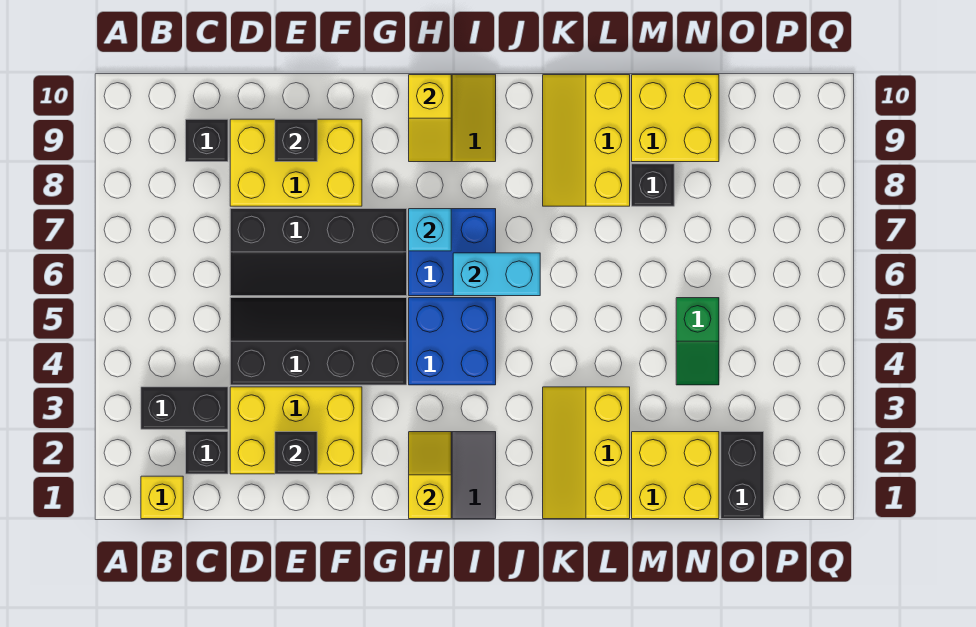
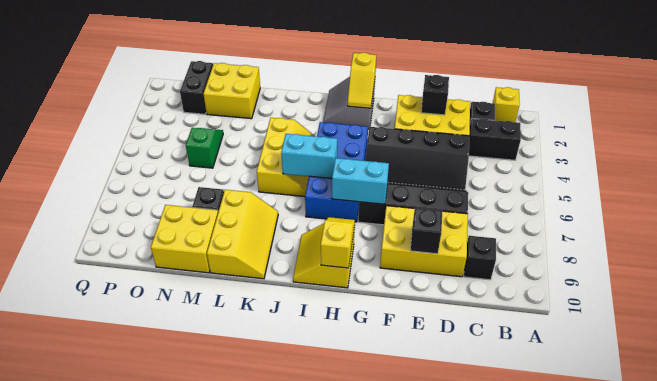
cyan 1x1 brick [409,209,451,251] -> cyan 1x2 brick [332,158,389,204]
yellow 2x3 slope [543,387,630,519] -> yellow 2x3 slope moved to [257,118,314,197]

